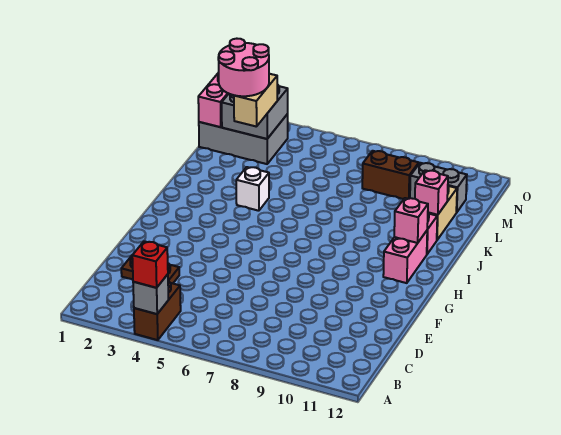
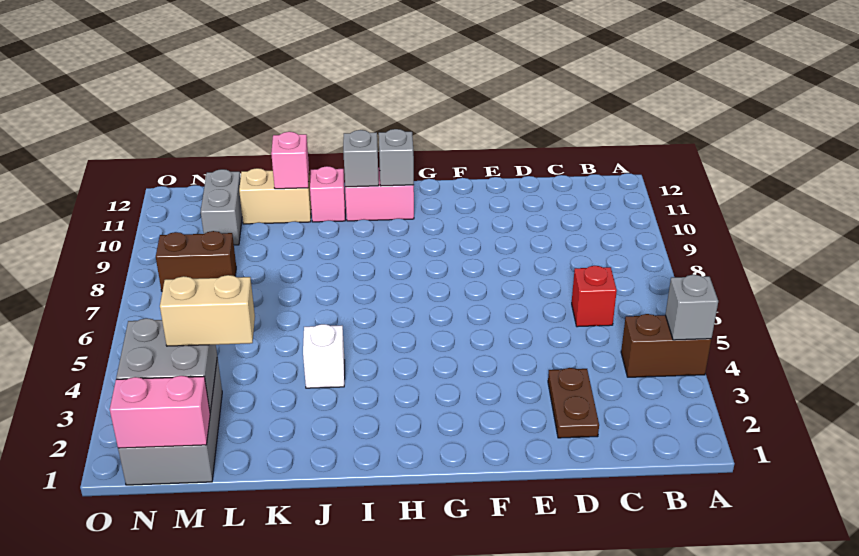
red 1x1 brick [132,241,168,288] -> red 1x1 brick moved to [572,266,617,327]
none -> grey 1x1 brick [379,129,414,186]
pink 1x1 brick [394,198,428,243] -> grey 1x1 brick [343,130,379,187]
pink 2x2 round brick [218,39,269,96] -> none
brown 1x2 brick [362,151,419,199] -> brown 1x2 brick turned to [156,231,236,291]

